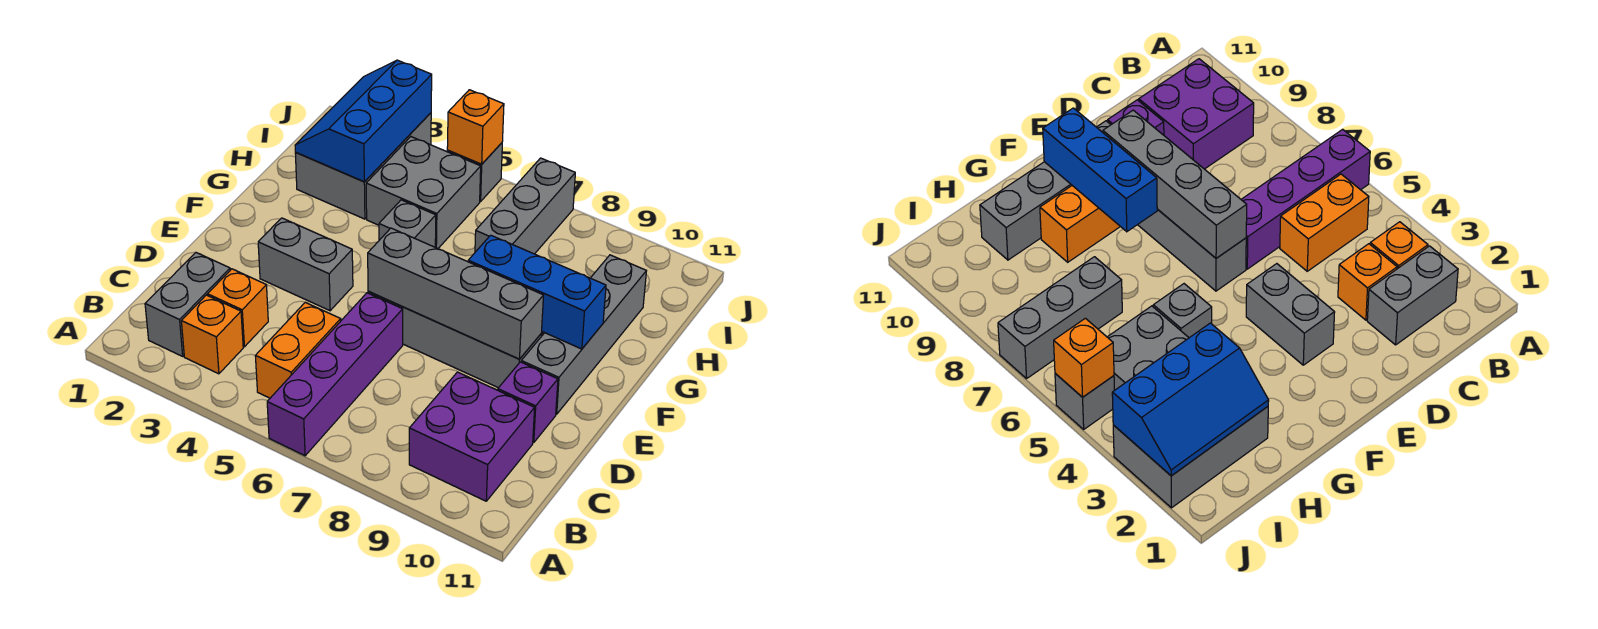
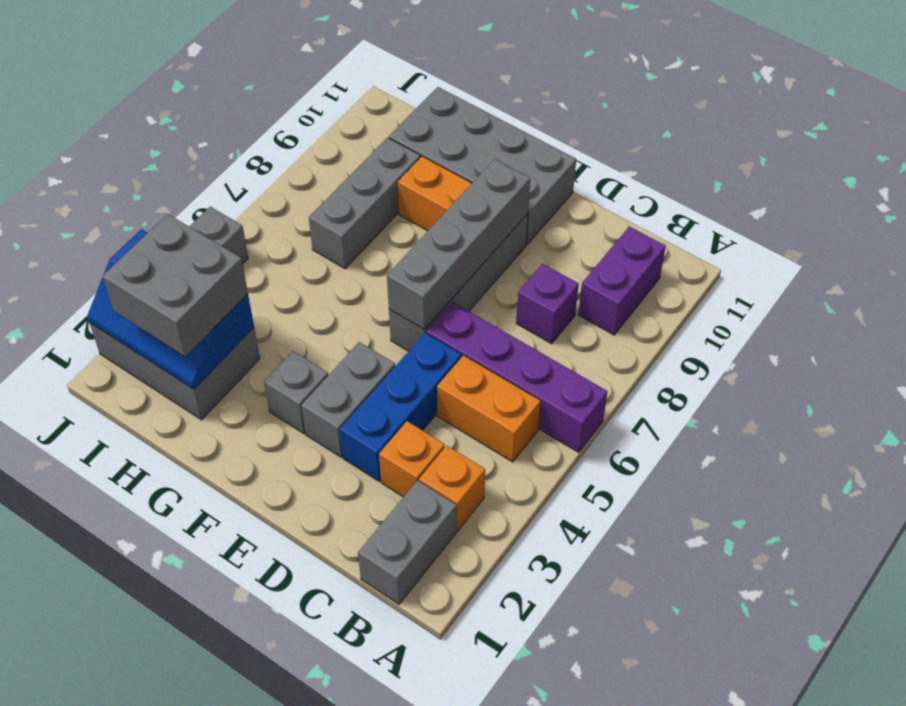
grey 1x2 brick [145,253,230,356] -> grey 1x2 brick turned to [358,481,456,604]
purple 2x2 brick [409,372,535,501] -> purple 1x2 brick [578,226,666,335]
purple 1x1 brick [498,362,558,443] -> purple 1x1 brick moved to [516,264,579,344]
grey 1x4 brick [521,255,646,414] -> grey 2x4 brick [389,87,576,245]
blue 1x3 brick [468,235,606,349] -> blue 1x3 brick moved to [340,333,462,481]
grey 1x1 brick [379,200,436,247] -> grey 1x1 brick moved to [264,351,328,434]
grey 2x2 brick [366,137,481,248] -> grey 2x2 brick moved to [103,214,248,356]
grey 1x3 brick [475,158,575,254] -> grey 1x3 brick turned to [309,137,421,269]
orange 1x1 brick [447,90,504,164] -> none

